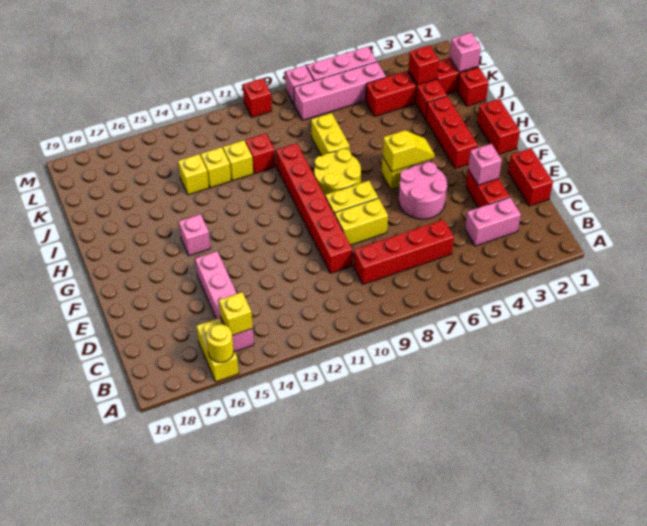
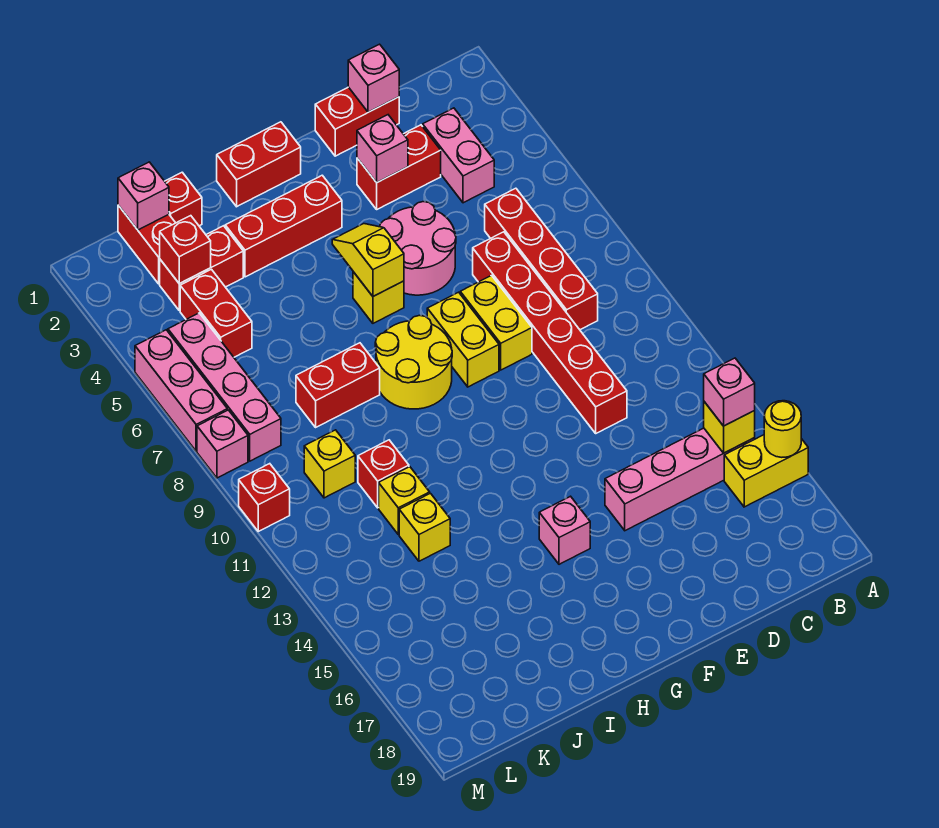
none -> pink 1x1 brick [704,358,755,426]
none -> pink 1x1 brick [348,44,399,112]
red 1x6 brick [276,143,352,273] -> red 1x6 brick turned to [473,232,627,433]
yellow 1x2 brick [311,113,350,156] -> red 1x2 brick [296,343,380,427]
yellow 1x1 brick [178,154,209,195] -> yellow 1x1 brick moved to [304,430,355,498]

